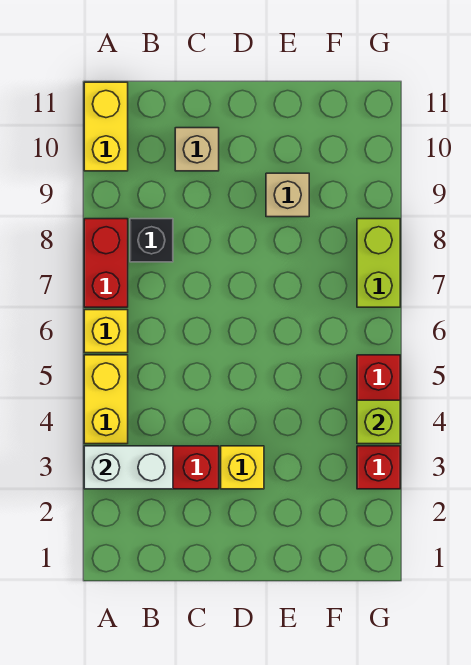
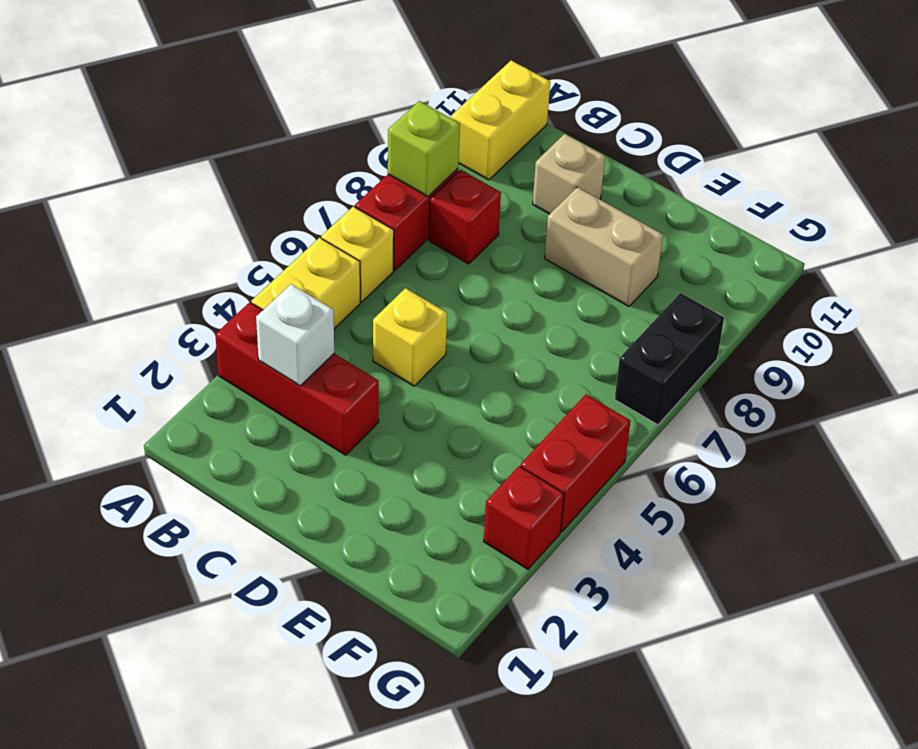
white 1x2 brick [84,446,173,489] -> white 1x1 brick [256,284,334,386]
black 1x1 brick [130,219,173,262] -> red 1x1 brick [429,170,501,264]
yellow 1x1 brick [221,446,264,489] -> yellow 1x1 brick moved to [373,288,447,386]
tan 1x1 brick [266,173,309,217] -> tan 1x2 brick [544,187,663,306]
lime 1x1 brick [357,400,400,444] -> lime 1x1 brick moved to [388,101,460,197]
lime 1x2 brick [357,219,400,307] -> black 1x2 brick [615,293,724,425]

